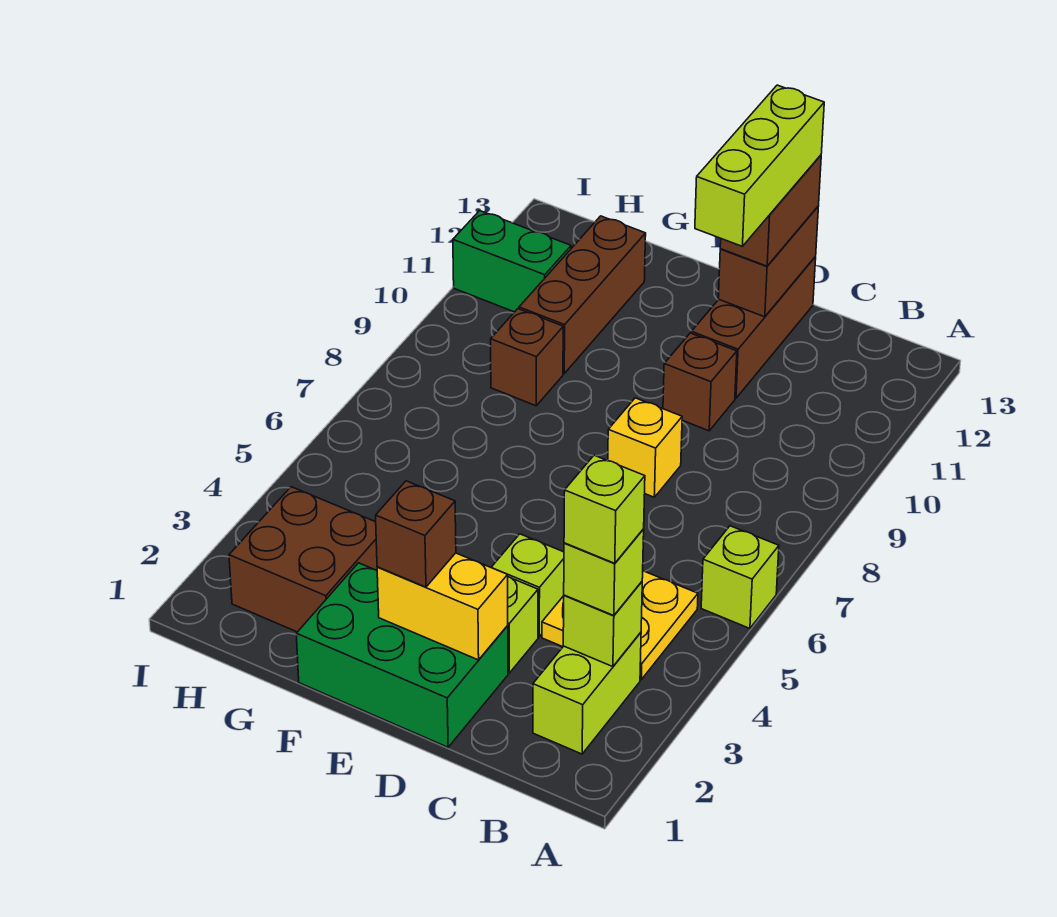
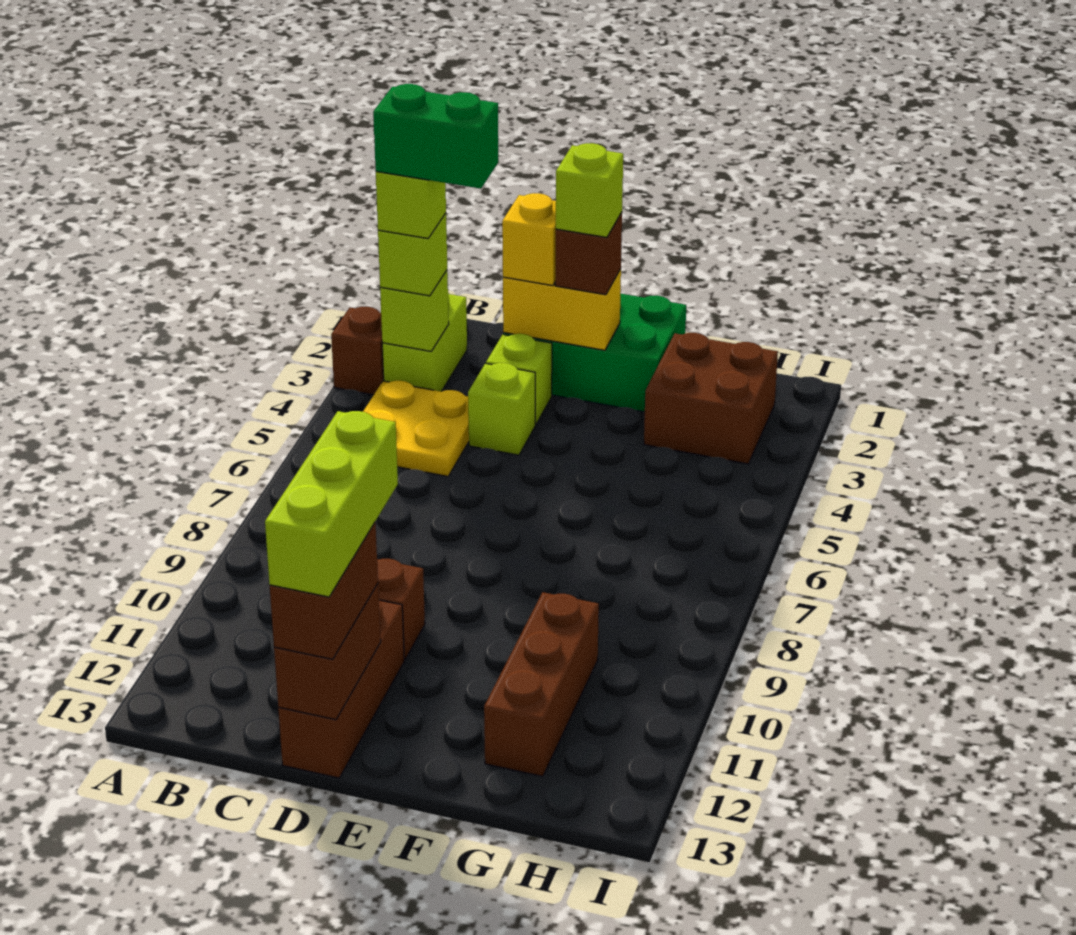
lime 1x1 brick [701,526,779,628] -> lime 1x1 brick moved to [556,143,623,237]
yellow 1x1 brick [608,398,682,497] -> yellow 1x1 brick moved to [502,193,556,286]
brown 1x1 brick [491,309,563,406] -> brown 1x1 brick moved to [331,307,384,395]
green 1x2 brick [453,211,571,312] -> green 1x2 brick moved to [373,84,498,189]

